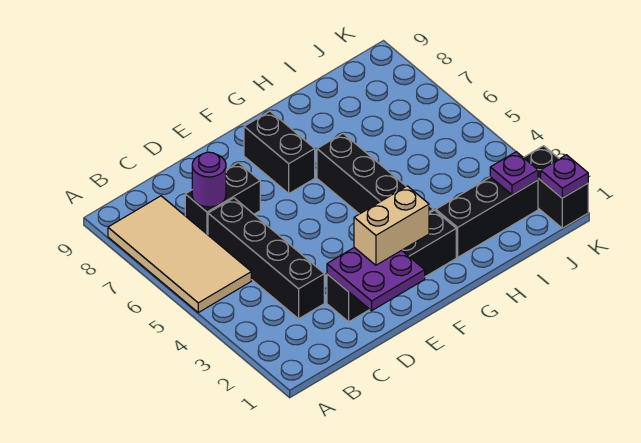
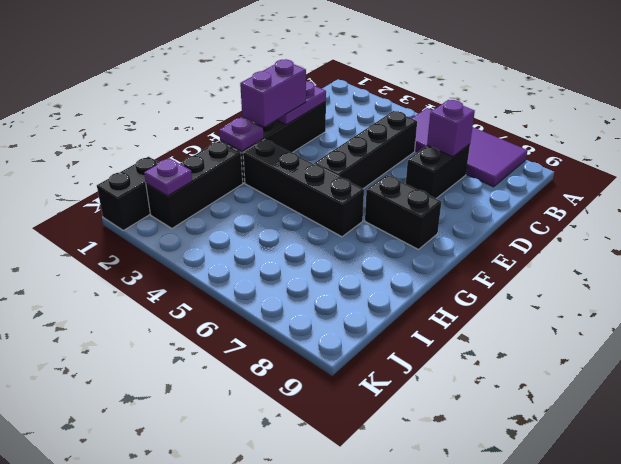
tan 2x4 tile [108,196,251,312] -> purple 2x4 tile [412,108,528,187]
black 1x4 brick [208,198,324,319] -> black 1x4 brick turned to [314,111,417,189]
purple 1x1 round brick [192,152,226,207] -> purple 1x1 brick [427,100,475,157]
tan 1x2 brick [354,186,429,265] -> purple 1x2 brick [240,59,306,127]
black 1x2 brick [523,146,588,228] -> black 1x2 brick turned to [97,157,159,230]
purple 1x1 plate [541,155,588,198] -> purple 1x1 plate moved to [219,117,264,151]

